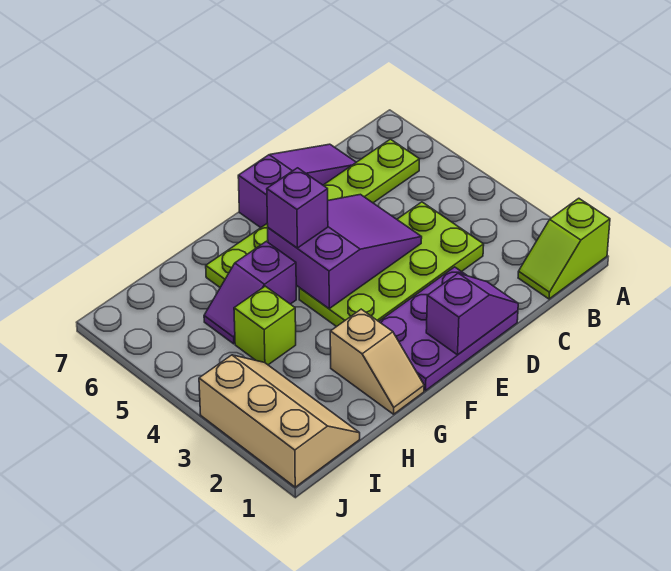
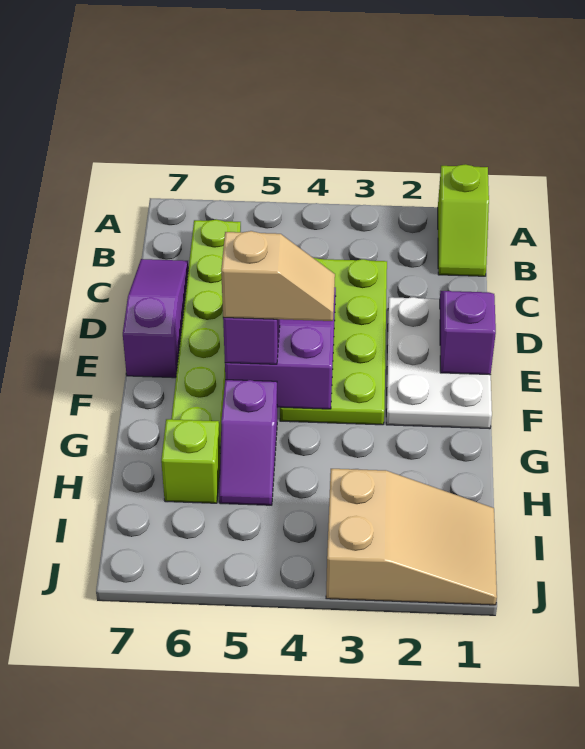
purple 2x3 plate [379,267,518,391] -> white 2x3 plate [386,297,492,429]
tan 1x2 slope [330,309,424,414] -> tan 1x2 slope moved to [221,231,335,321]
lime 1x1 brick [234,286,296,365] -> lime 1x1 brick moved to [161,419,220,503]
tan 2x3 slope [199,355,360,487] -> tan 2x3 slope turned to [326,469,497,605]

